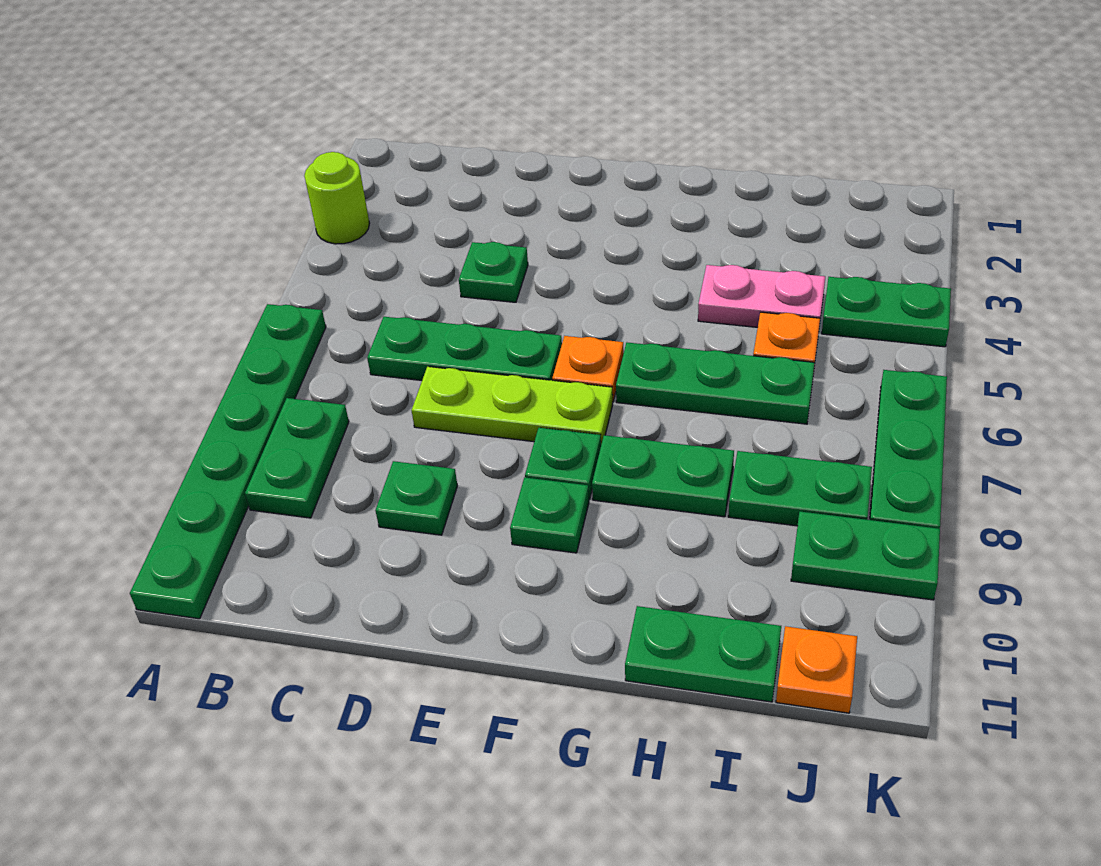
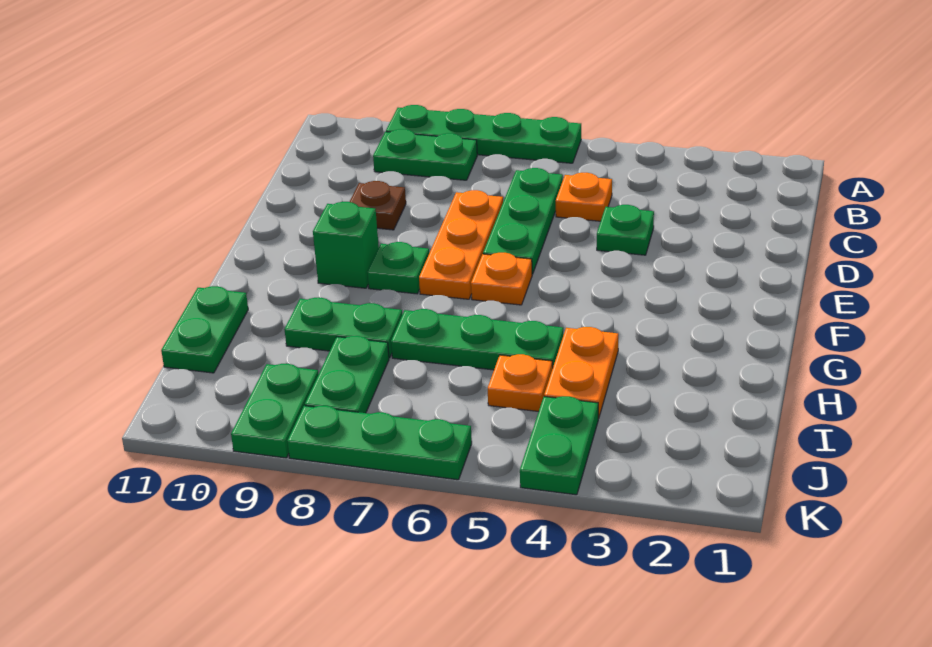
lime 1x1 round brick [304,152,370,244] -> none
green 1x6 plate [130,304,326,619] -> green 1x4 plate [386,105,581,163]
lime 1x3 plate [412,367,613,444] -> orange 1x3 plate [419,190,503,299]
green 1x1 plate [375,461,457,535] -> brown 1x1 plate [350,181,406,230]
green 1x1 plate [510,477,589,553] -> green 1x1 brick [313,202,379,288]
green 1x3 plate [616,343,815,424] -> green 1x3 plate turned to [391,309,564,370]
green 1x2 plate [592,435,734,517] -> green 1x2 plate turned to [284,298,402,358]
pink 1x2 plate [698,265,825,327] -> orange 1x2 plate [544,327,618,418]
orange 1x1 plate [776,626,857,713] -> orange 1x1 plate moved to [556,173,612,221]

